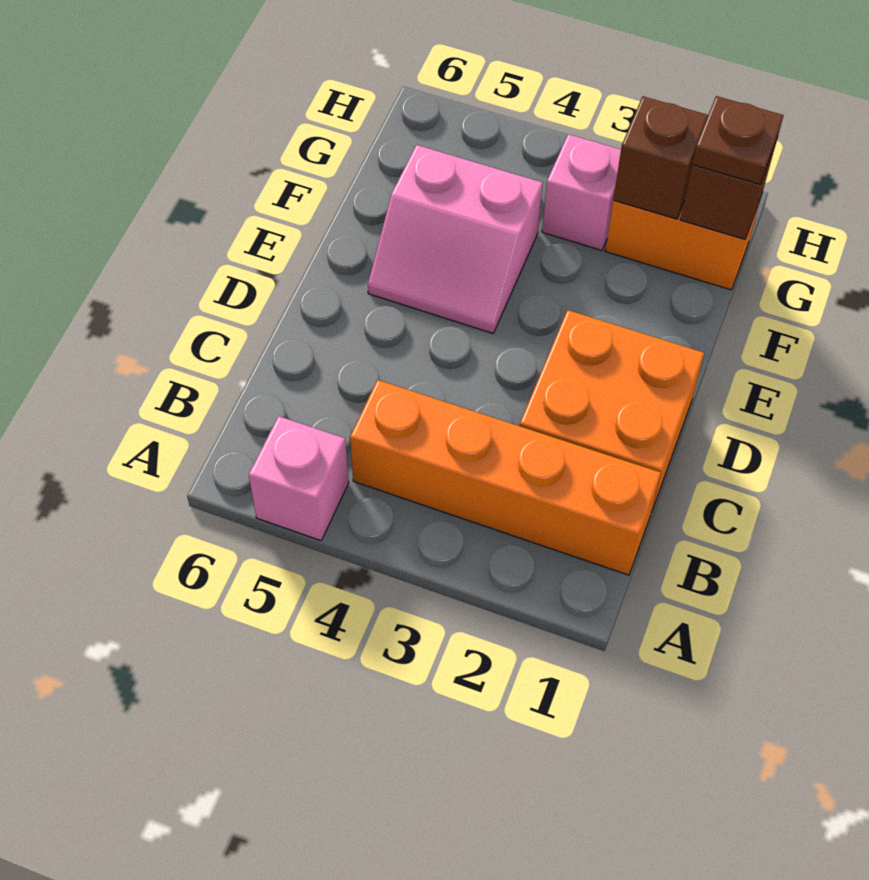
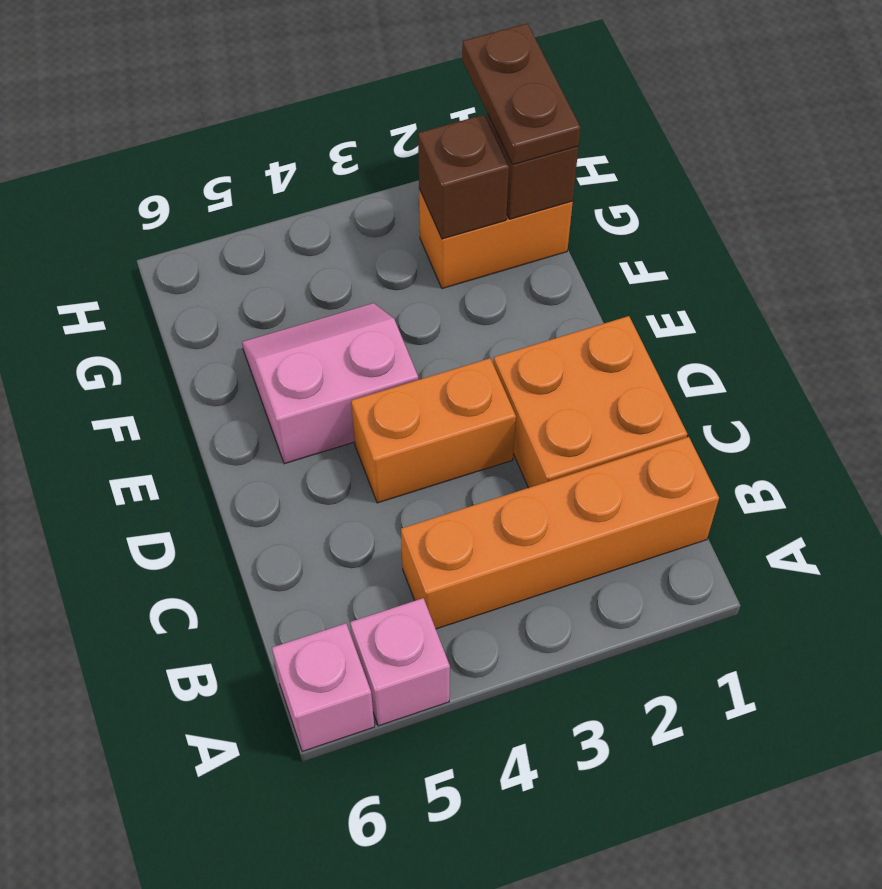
none -> orange 1x2 brick [351,358,516,503]
pink 2x2 slope [368,145,543,333] -> pink 2x2 slope turned to [242,303,418,464]
brown 1x1 plate [692,96,784,184] -> brown 1x2 plate [462,24,581,165]
pink 1x1 brick [542,134,621,250] -> pink 1x1 brick moved to [272,623,374,752]

